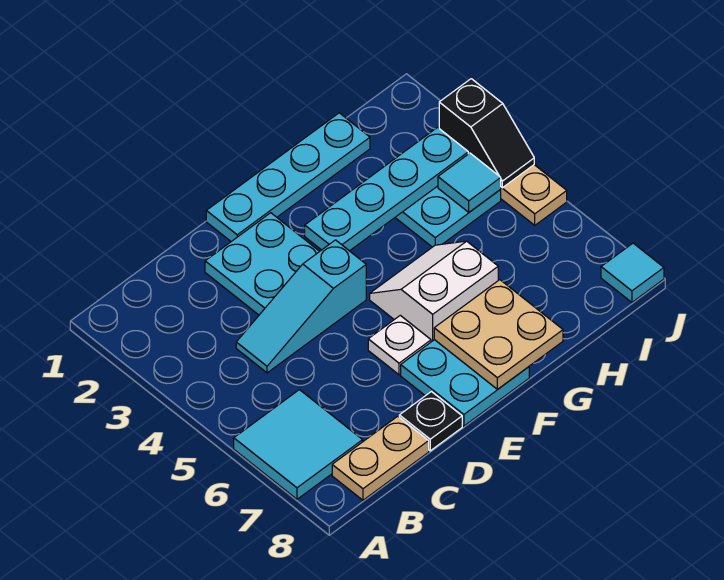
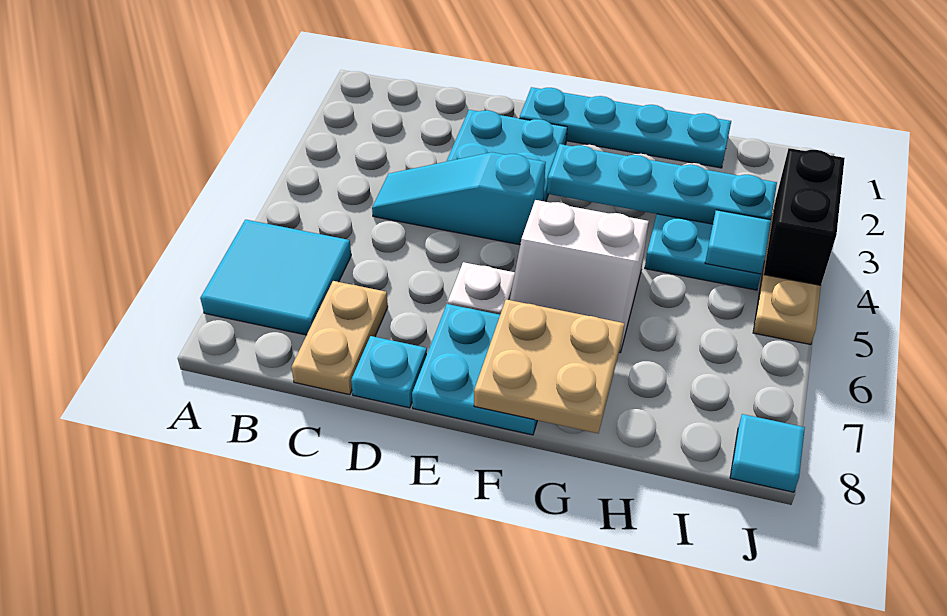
tan 1x2 plate [332,416,429,500] -> tan 1x2 plate turned to [291,281,388,395]
black 1x1 plate [399,392,462,451] -> cyan 1x1 plate [351,336,427,408]
white 2x2 slope [370,241,498,342] -> white 2x2 slope turned to [510,200,649,352]
black 1x2 slope [439,79,534,188] -> black 1x2 brick [764,148,845,285]

